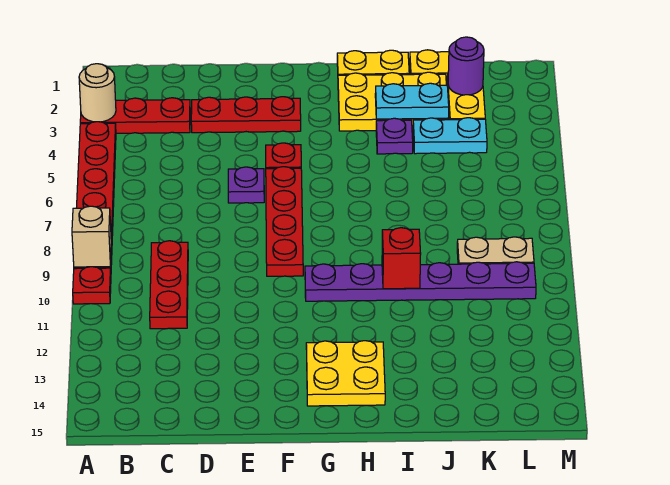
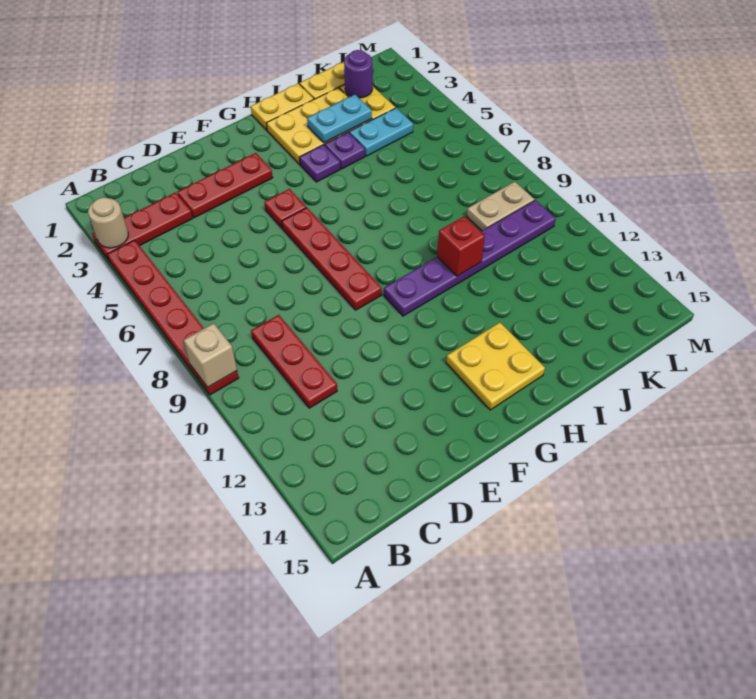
red 1x1 plate [73,267,111,304] -> none
purple 1x1 plate [228,167,264,203] -> purple 1x1 plate moved to [300,145,340,182]

